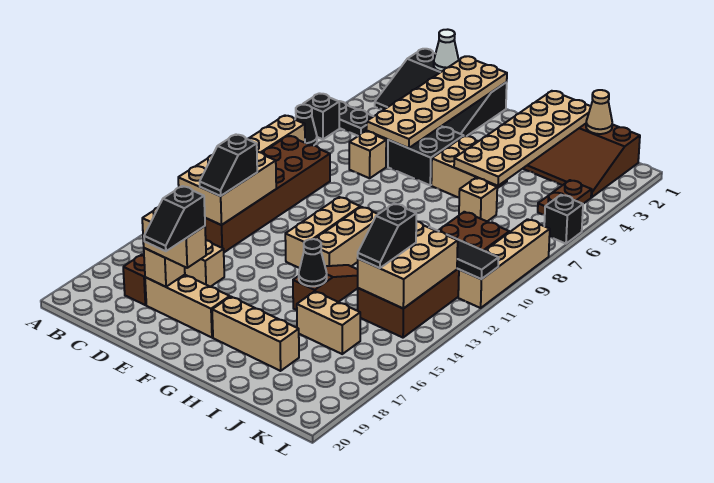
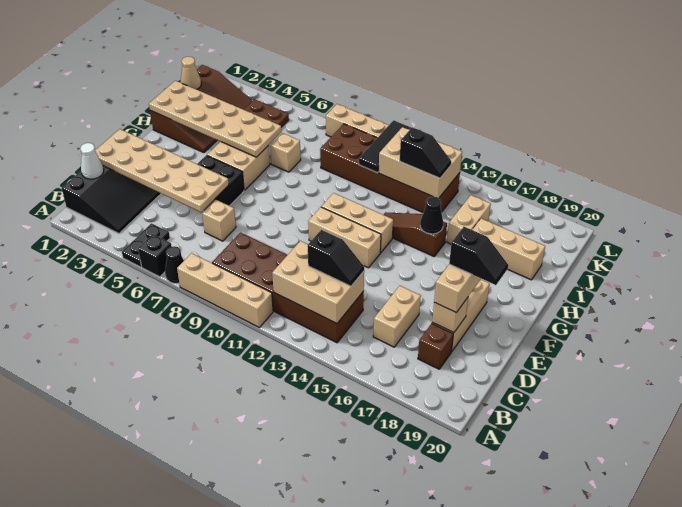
tan 1x3 brick [212,297,299,371] -> tan 1x3 brick turned to [472,219,545,280]
black 1x1 brick [544,195,583,244] -> none

